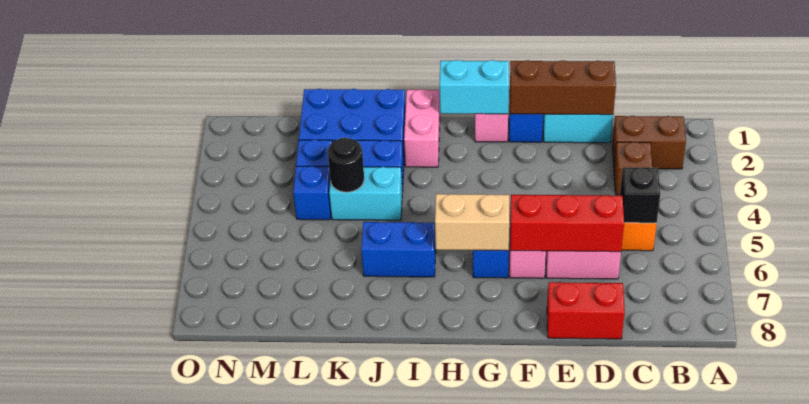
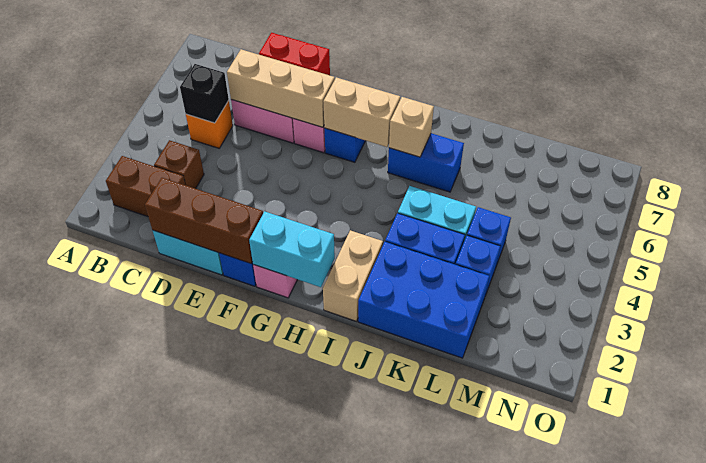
red 1x3 brick [510,195,624,252] -> tan 1x3 brick [227,49,335,127]
pink 1x2 brick [404,89,440,167] -> tan 1x2 brick [323,230,383,321]
none -> tan 1x1 brick [389,97,434,157]
black 1x1 round brick [328,138,364,192] -> none

